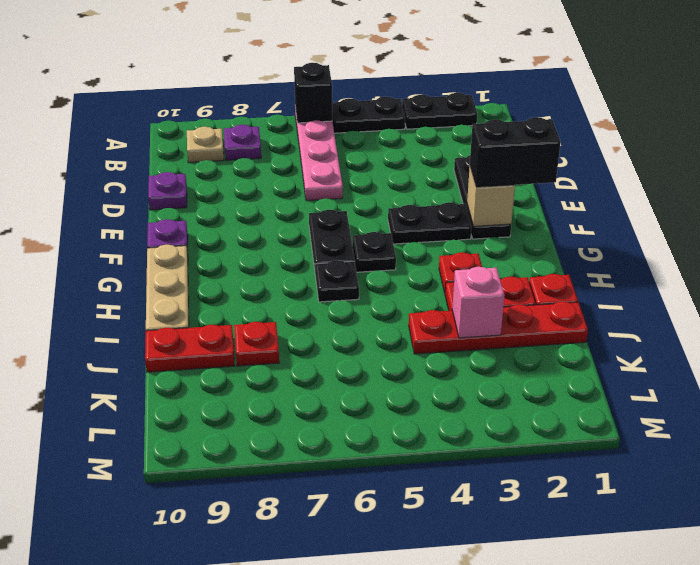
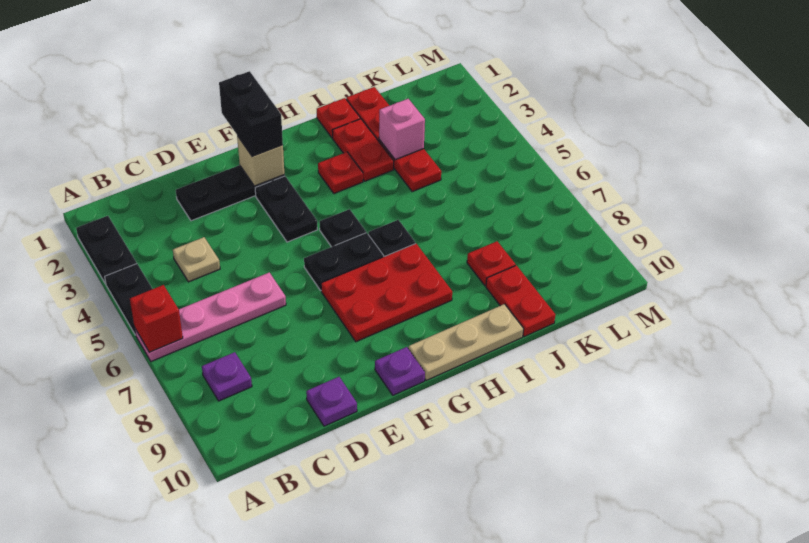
black 1x1 brick [294,63,332,123] -> red 1x1 brick [130,285,183,352]
tan 1x1 plate [187,127,224,163] -> tan 1x1 plate moved to [173,237,220,282]
none -> red 2x3 plate [321,243,452,342]

